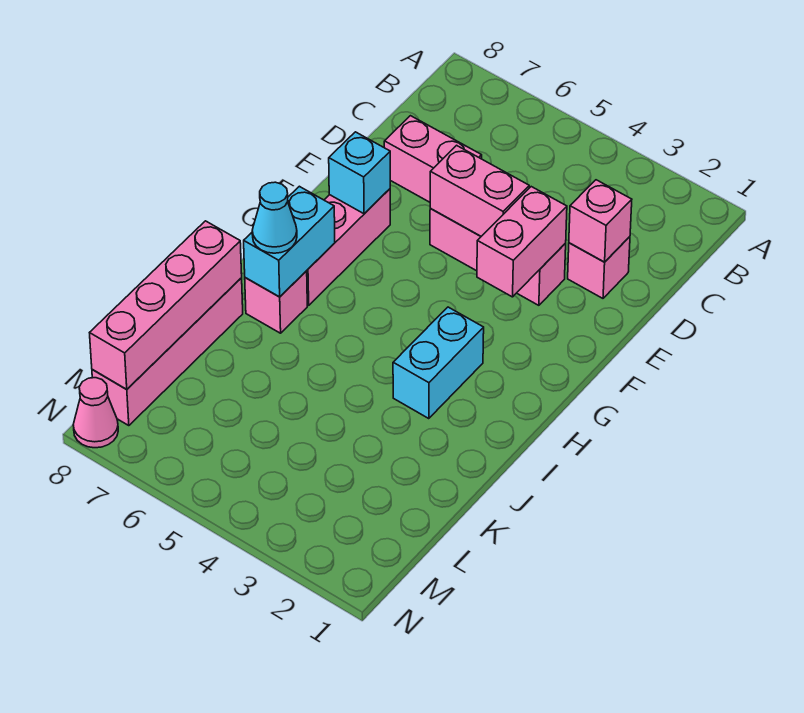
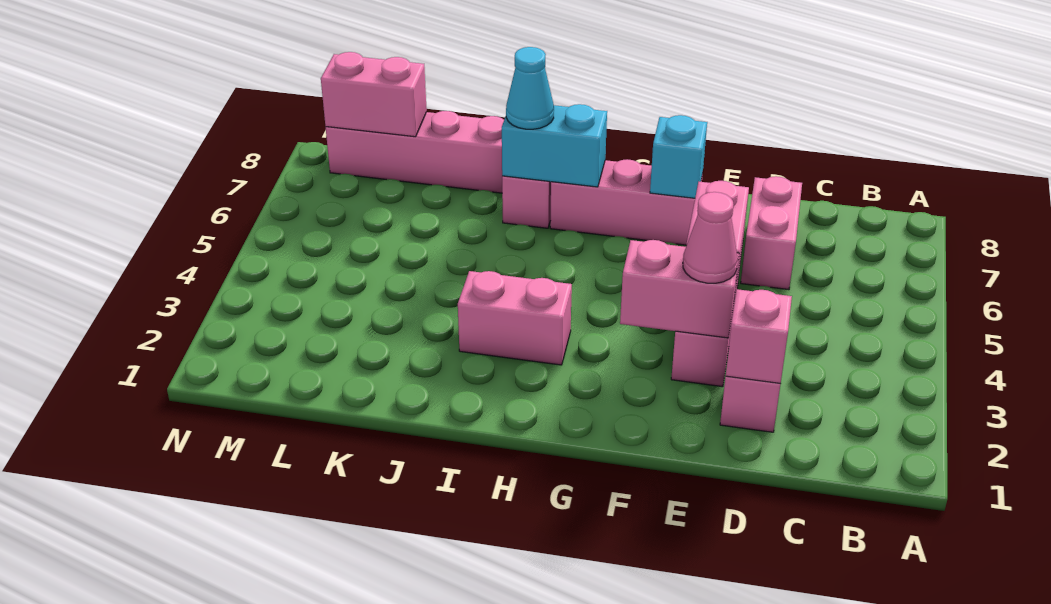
cyan 1x2 brick [393,307,484,418] -> pink 1x2 brick [458,271,572,365]
pink 1x4 brick [90,221,242,389] -> pink 1x2 brick [321,52,427,137]
pink 1x1 cone [73,378,118,448] -> pink 1x1 cone moved to [683,192,738,283]

